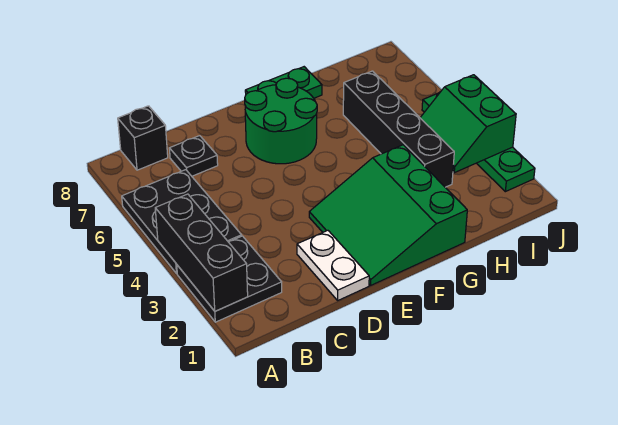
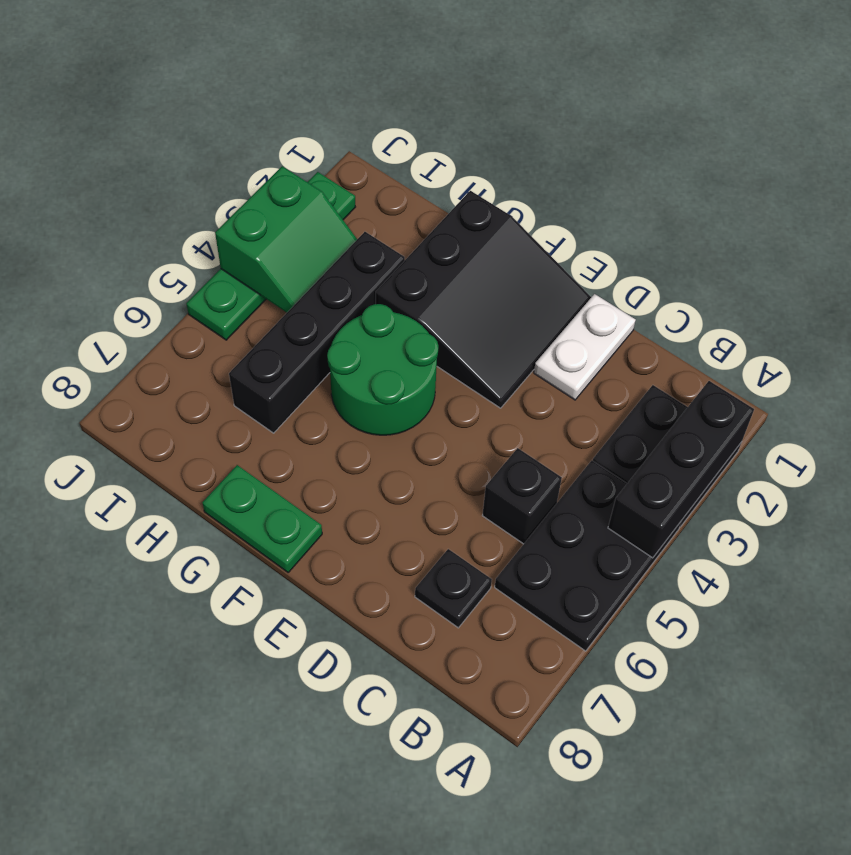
black 1x1 brick [118,106,168,170] -> black 1x1 brick moved to [482,448,562,544]
green 3x3 slope [309,145,467,285] -> black 3x3 slope [376,191,591,408]
green 2x2 round brick [245,78,317,164] -> green 2x2 round brick moved to [327,304,438,435]

